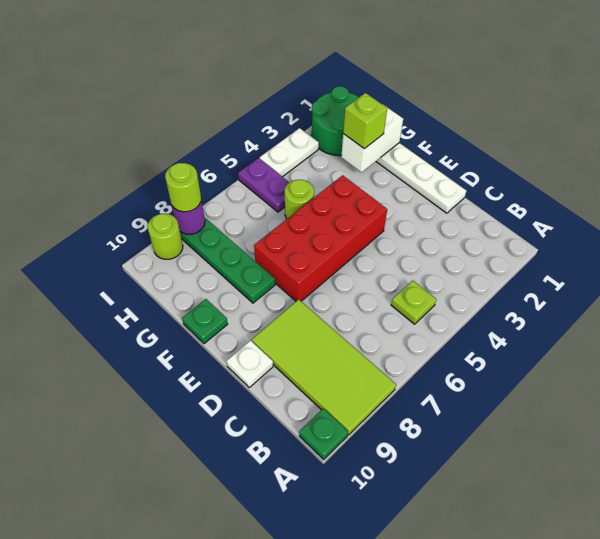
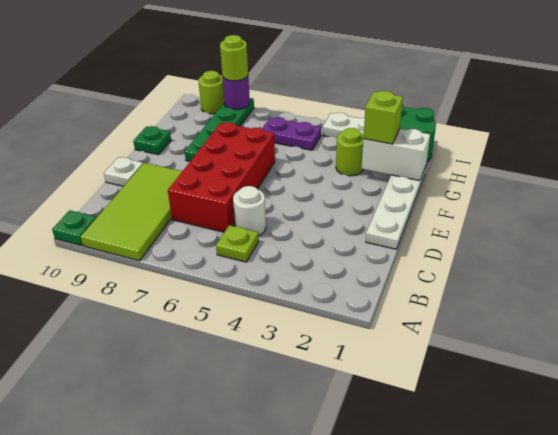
none -> white 1x1 round brick [233,186,266,236]
red 2x4 brick [254,175,387,301] -> red 2x4 brick turned to [168,122,275,232]
lime 1x1 round brick [285,180,314,219] -> lime 1x1 round brick moved to [336,128,364,176]
purple 1x2 plate [238,158,289,212] -> purple 1x2 plate turned to [262,117,321,150]

